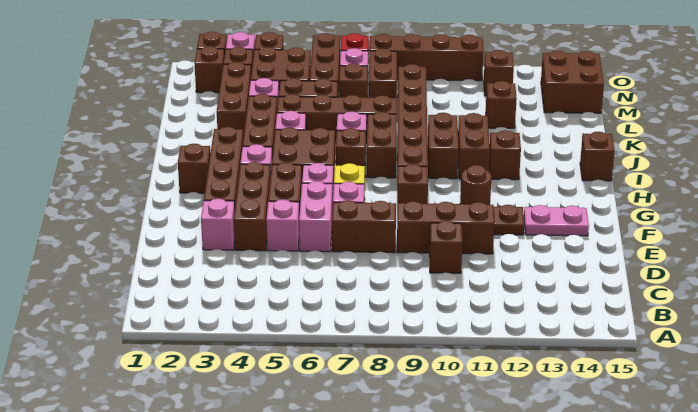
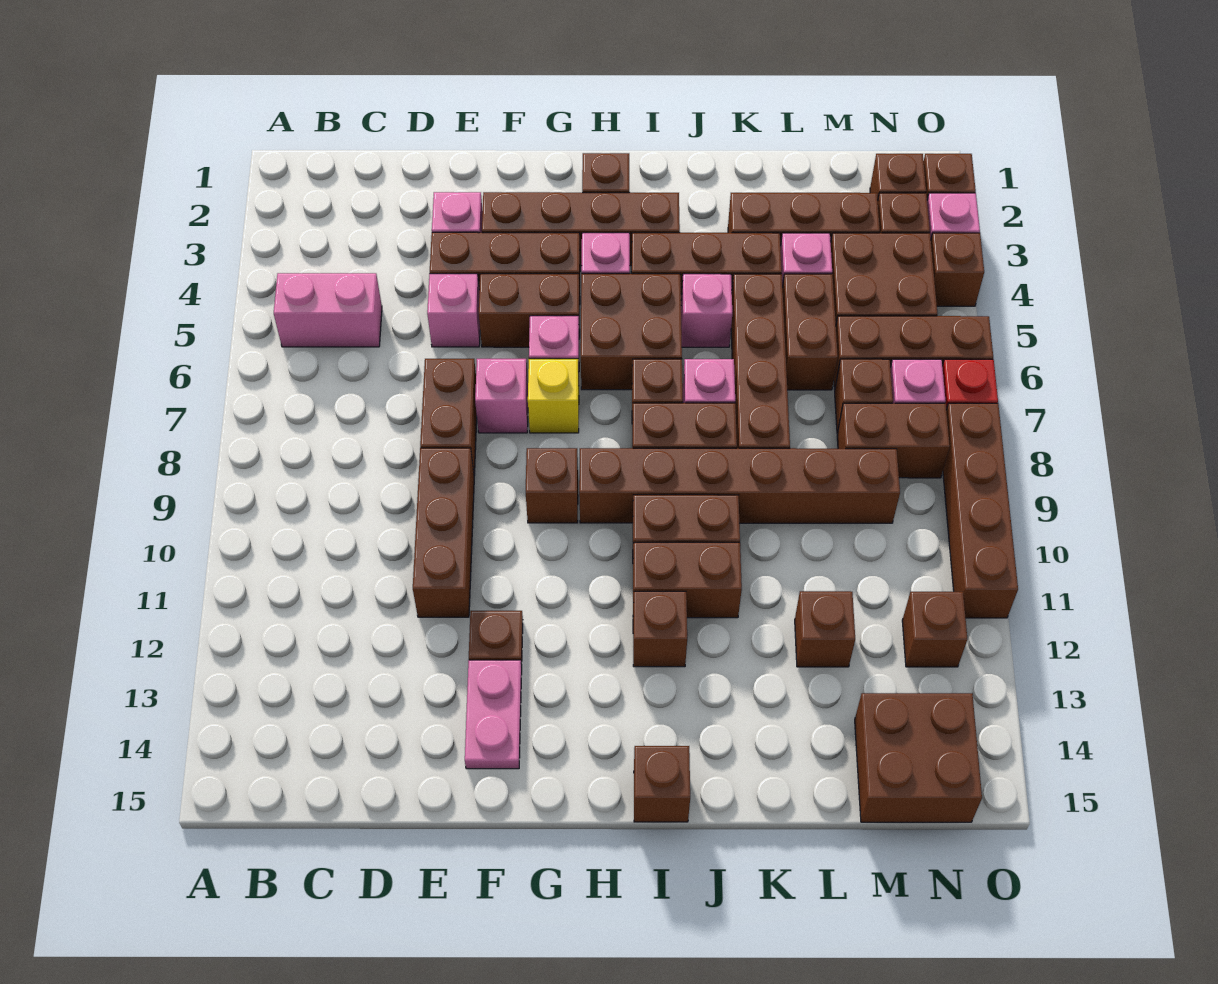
brown 1x1 brick [429,221,462,273] -> none
pink 1x2 brick [299,181,332,252] -> pink 1x2 brick moved to [274,273,382,347]
brown 1x1 round brick [460,165,492,205] -> none

